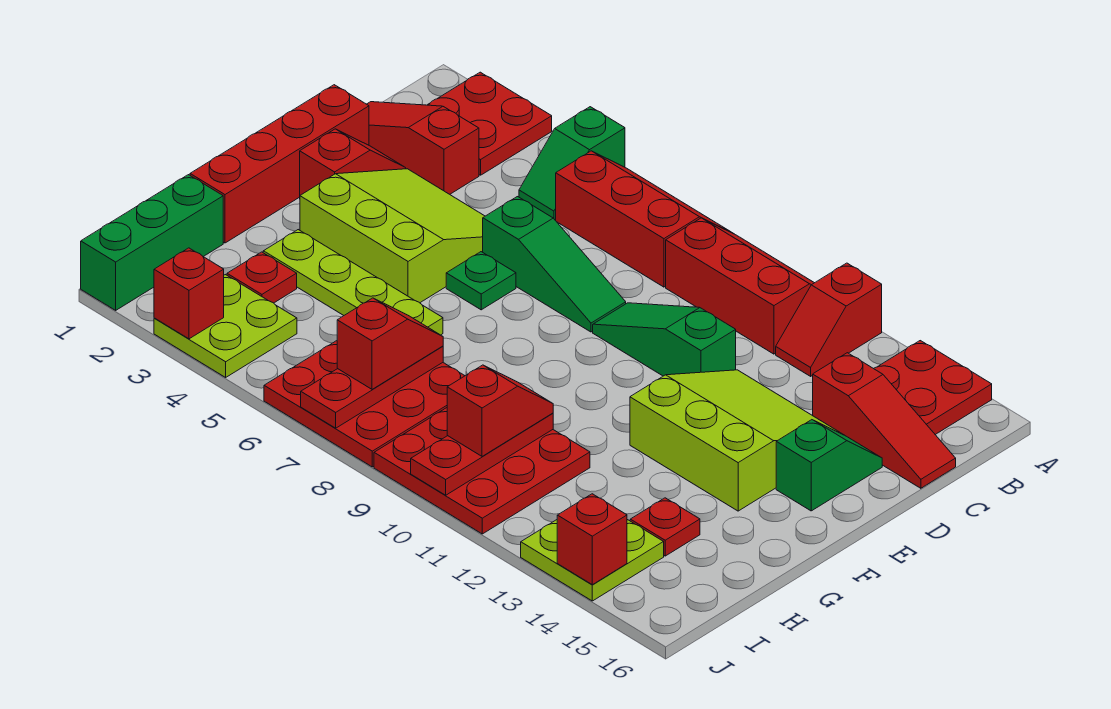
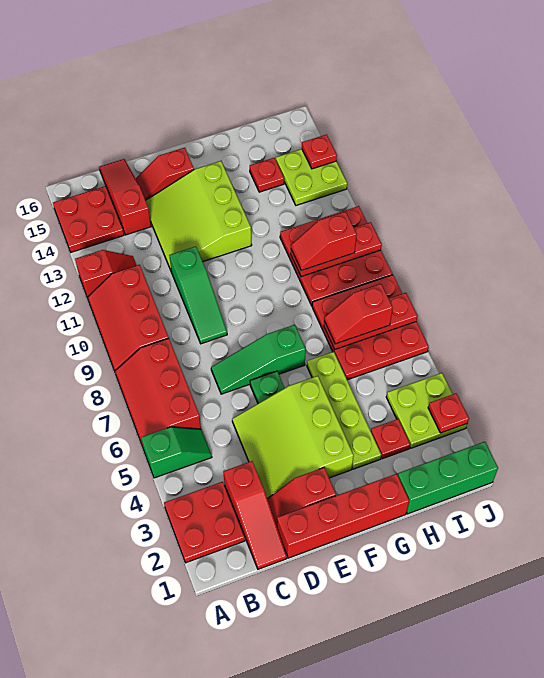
green 1x3 slope [483,197,626,332] -> green 1x3 slope turned to [211,325,306,394]
green 1x2 slope [776,420,882,511] -> red 1x2 slope [136,148,194,200]
red 1x1 brick [154,248,224,339] -> red 1x1 plate [428,393,469,433]
red 1x1 brick [557,494,627,585] -> red 1x1 plate [302,135,337,169]

